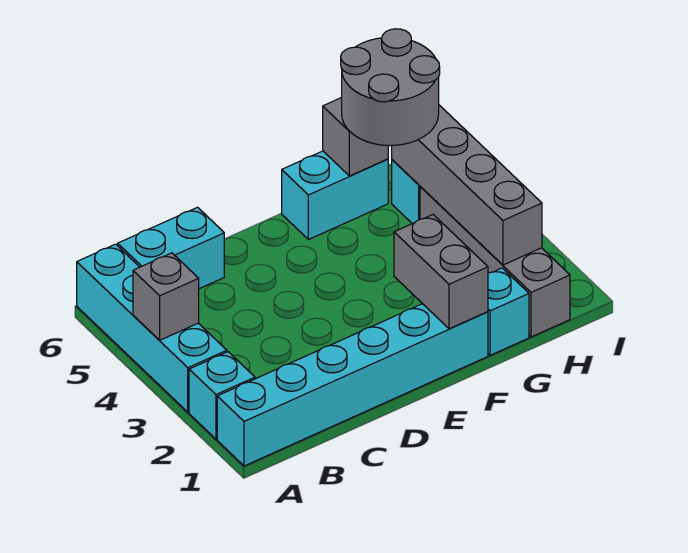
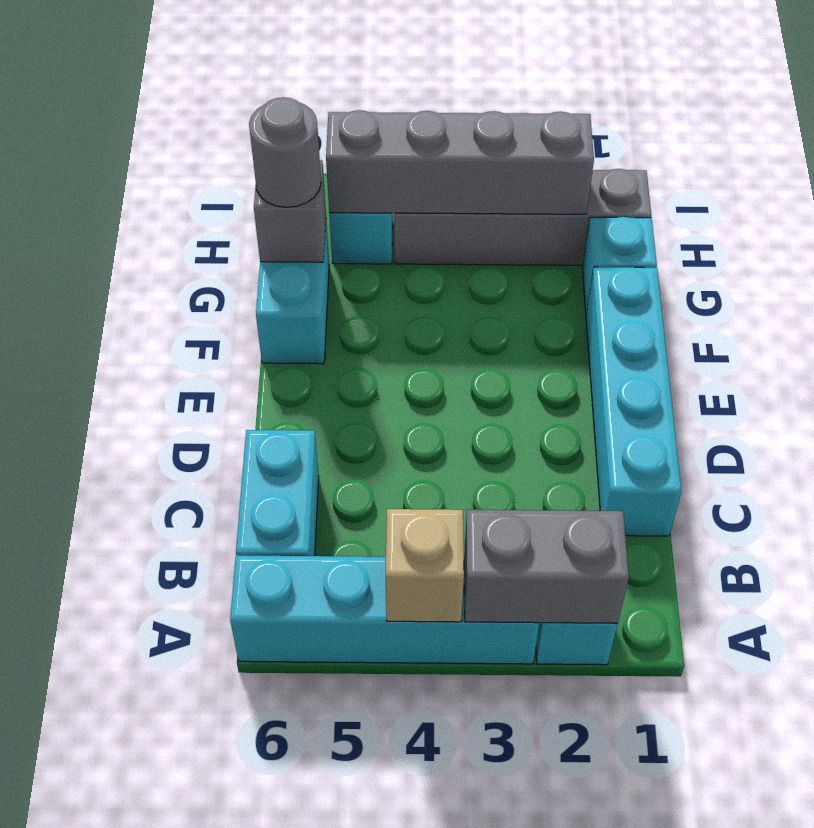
cyan 1x6 brick [217,304,488,466] -> cyan 1x4 brick [586,267,681,536]
grey 1x1 brick [133,253,199,340] -> tan 1x1 brick [386,509,464,622]
grey 1x2 brick [394,215,488,329] -> grey 1x2 brick moved to [464,510,629,623]
grey 2x2 round brick [341,29,440,146] -> grey 1x1 round brick [249,97,321,207]

